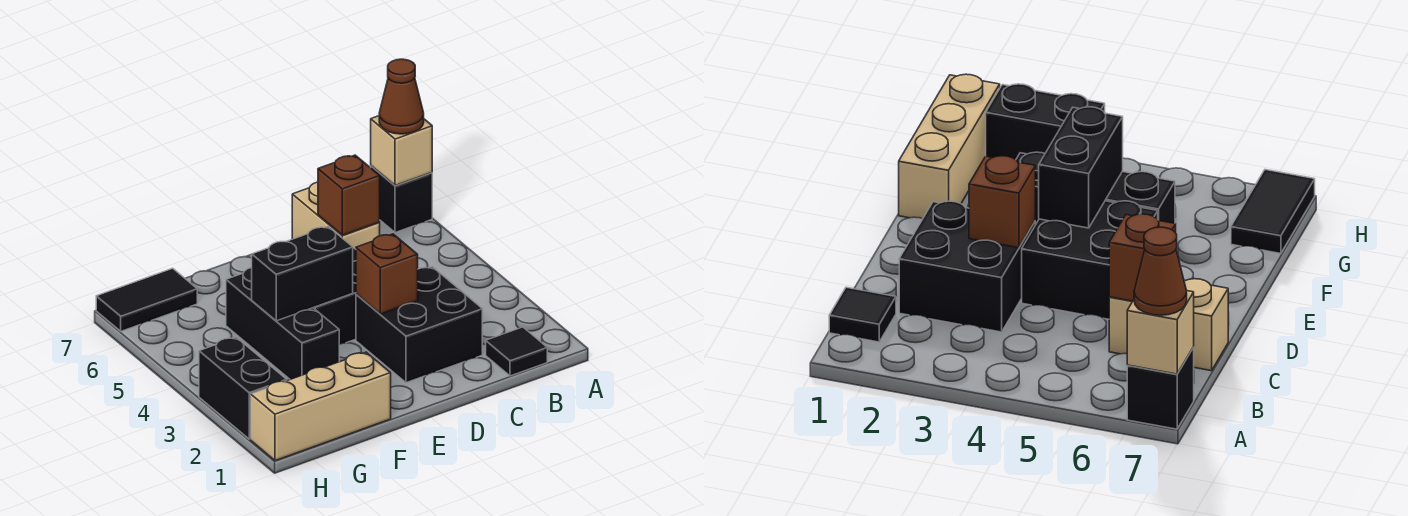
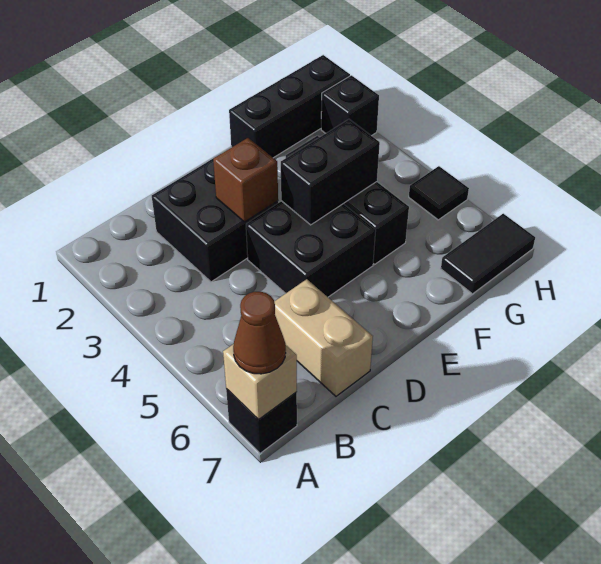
black 1x1 tile [486,327,547,376] -> black 1x1 tile moved to [409,166,469,220]
brown 1x1 brick [318,155,380,235] -> none
tan 1x3 brick [250,352,391,461] -> black 1x3 brick [229,55,350,158]
black 1x2 brick [199,337,287,439] -> black 1x1 brick [321,75,379,136]

